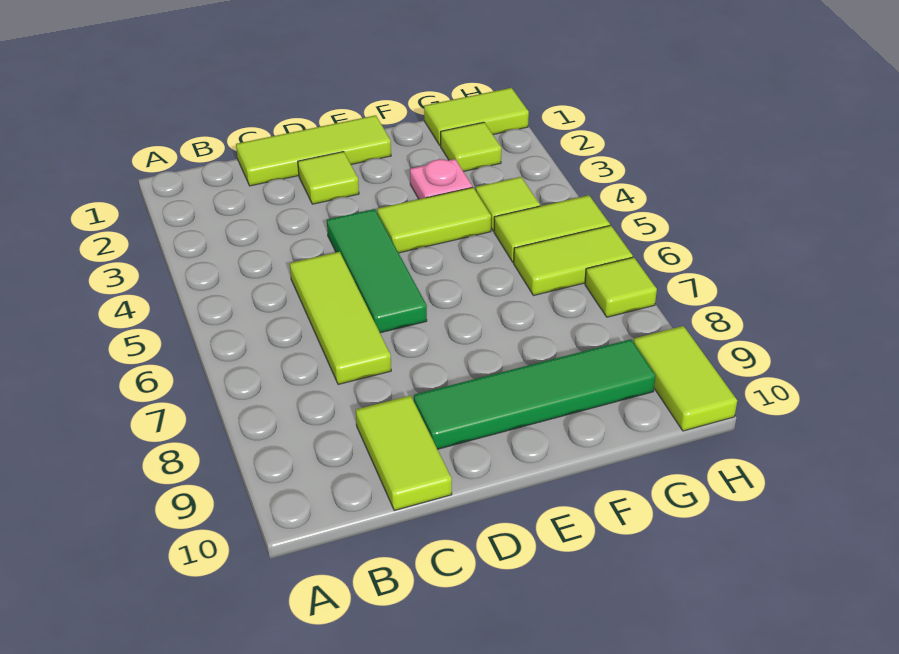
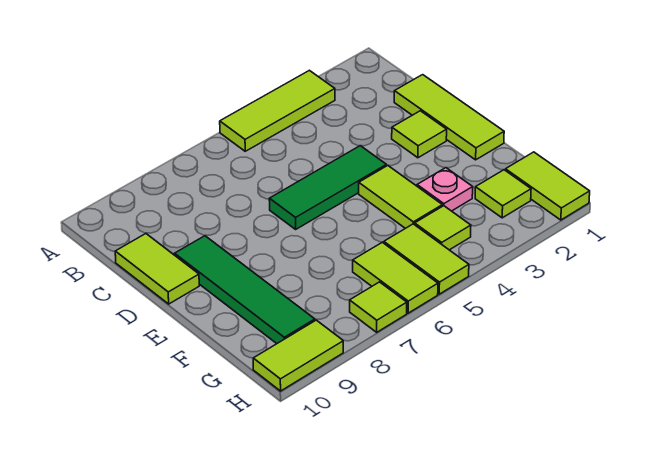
lime 1x3 tile [290,252,391,384] -> lime 1x3 tile moved to [220,70,335,151]
lime 1x2 tile [356,396,452,510] -> lime 1x2 tile turned to [115,234,199,304]

